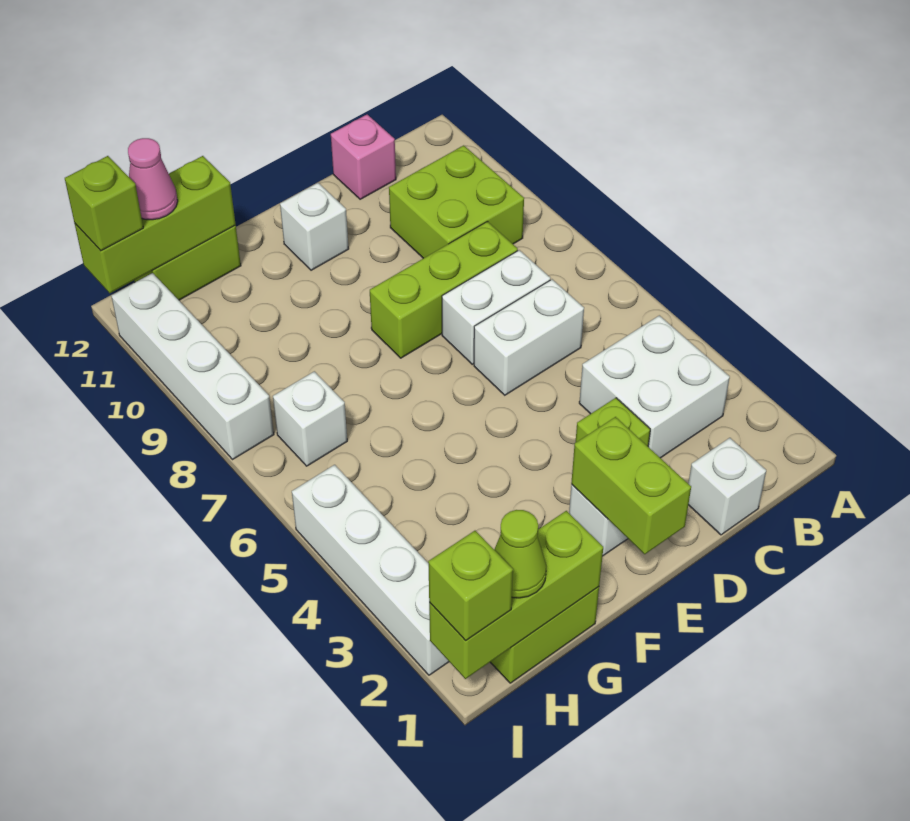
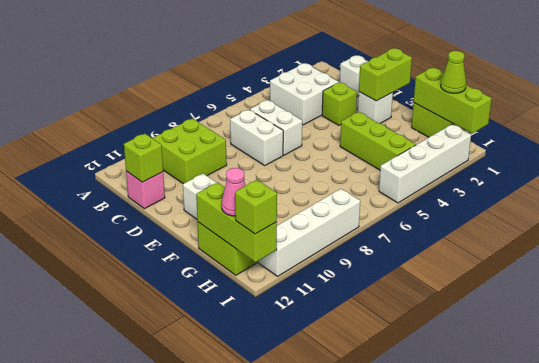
lime 1x3 brick [370,221,518,358] -> lime 1x3 brick moved to [340,112,416,170]
white 1x1 brick [273,371,347,466] -> none
lime 1x1 brick [428,531,513,641] -> lime 1x1 brick moved to [124,134,163,182]

